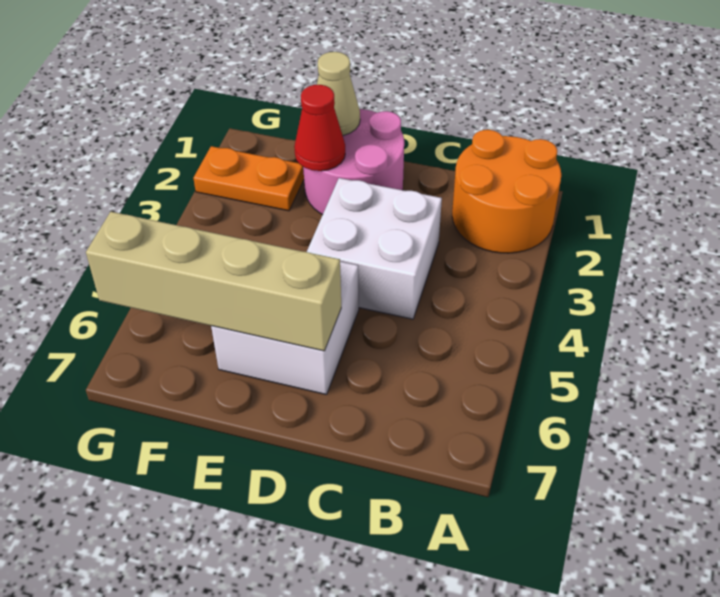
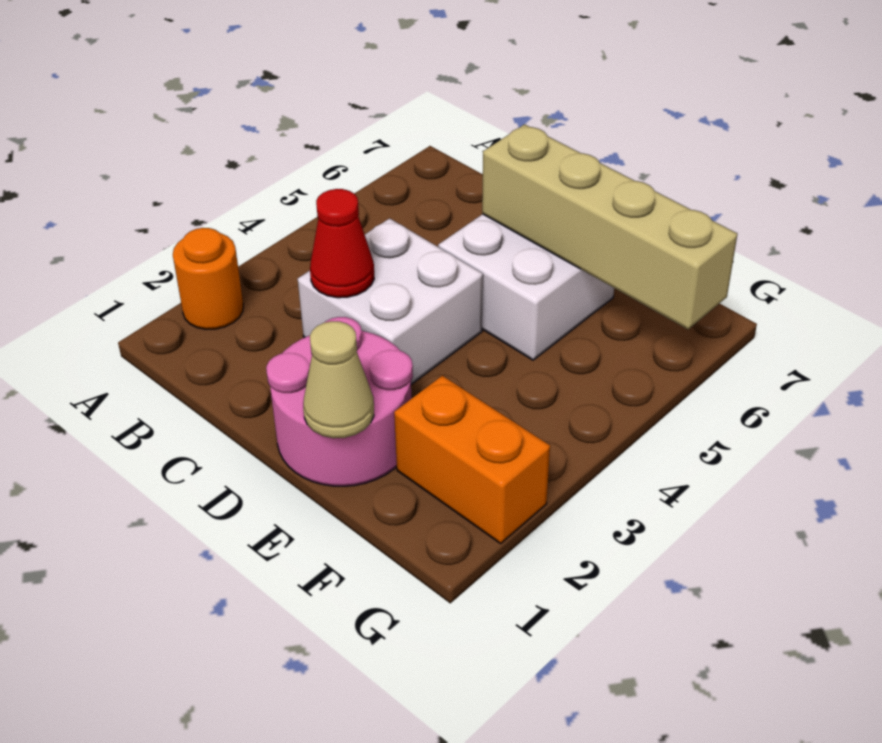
orange 2x2 round brick [452,130,561,253] -> orange 1x1 round brick [173,228,243,329]
red 1x1 cone [294,85,345,171] -> red 1x1 cone moved to [310,189,374,298]
orange 1x2 plate [194,146,304,211] -> orange 1x2 brick [394,376,550,543]

